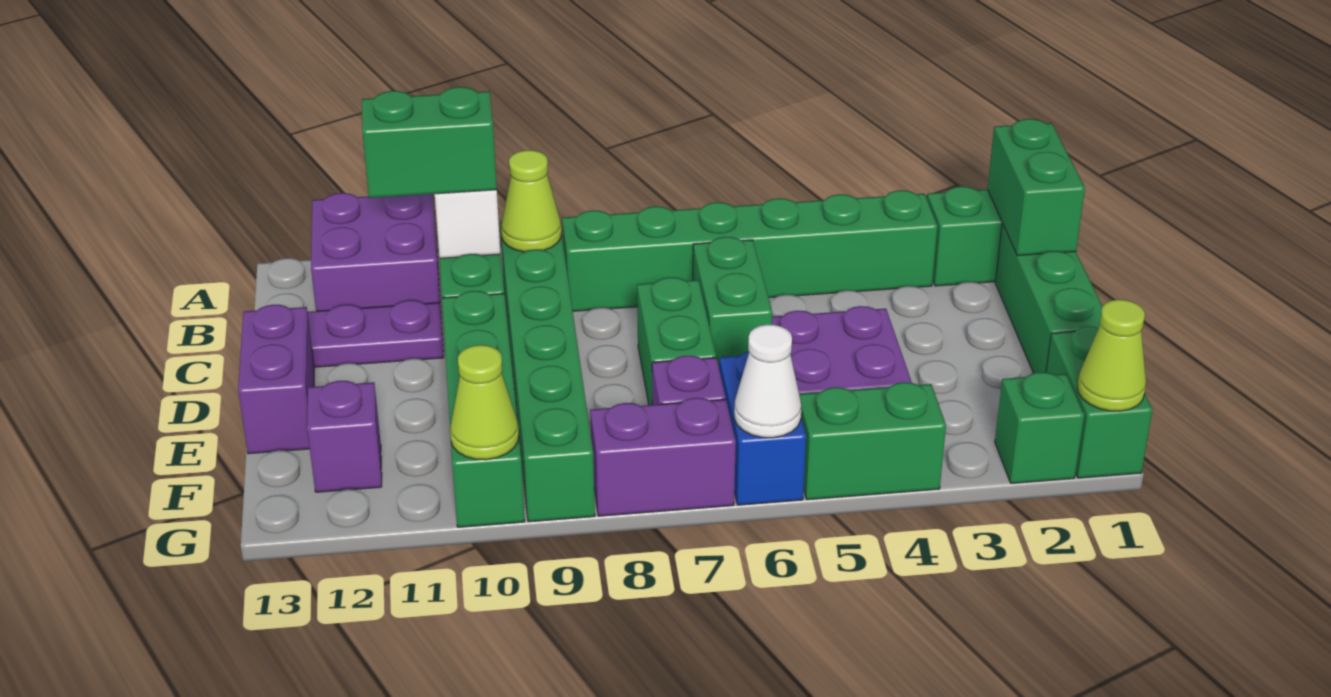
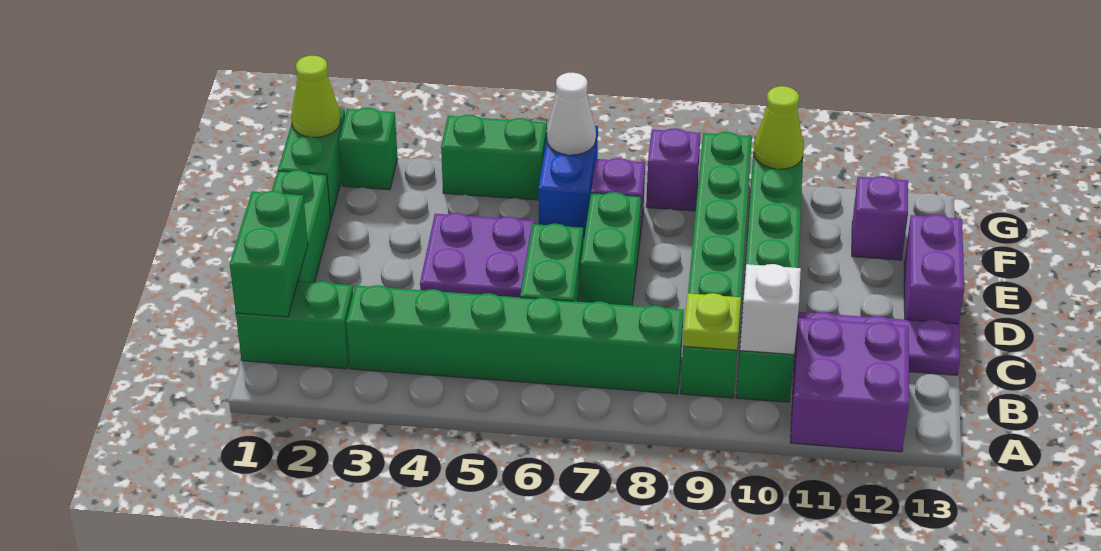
lime 1x1 cone [501,150,561,252] -> lime 1x1 plate [683,293,741,350]
green 1x2 brick [362,87,497,198] -> none
purple 1x2 brick [590,398,736,516] -> purple 1x1 brick [646,128,701,211]

